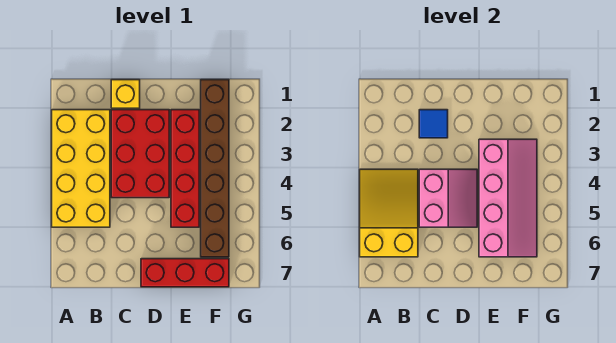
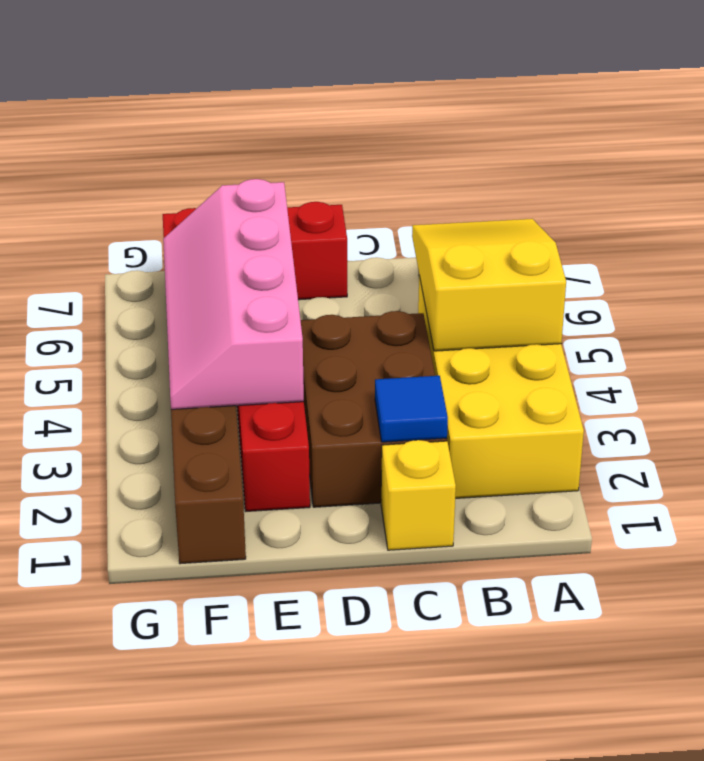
yellow 2x3 slope [360,169,418,257] -> yellow 2x3 slope turned to [412,219,566,351]
red 2x3 brick [111,110,169,198] -> brown 2x3 brick [301,311,447,507]
pink 2x2 slope [419,169,477,227] -> none

